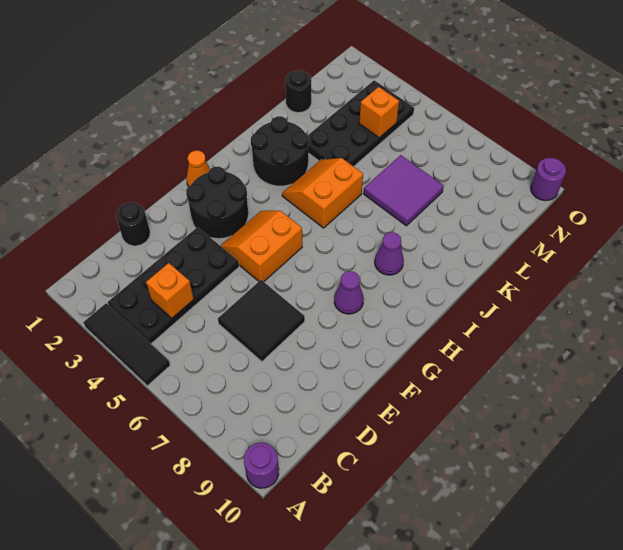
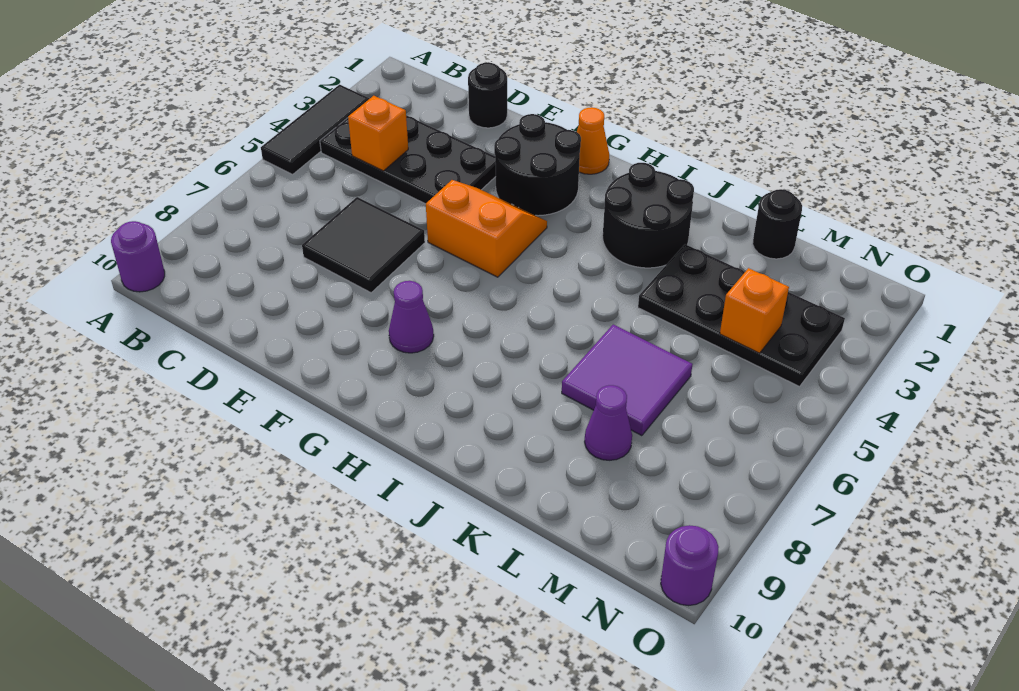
orange 2x2 slope [282,158,363,228] -> none
purple 1x1 cone [375,232,404,275] -> purple 1x1 cone moved to [585,385,632,460]

